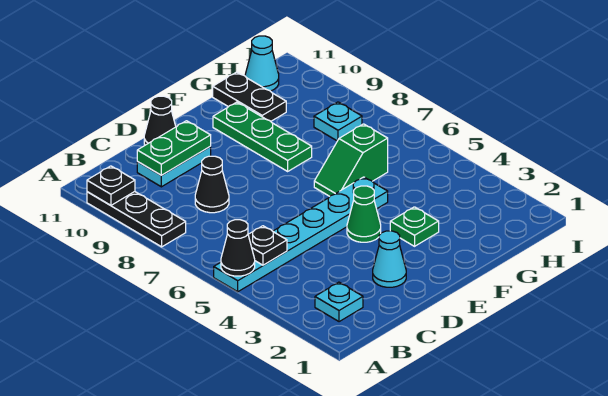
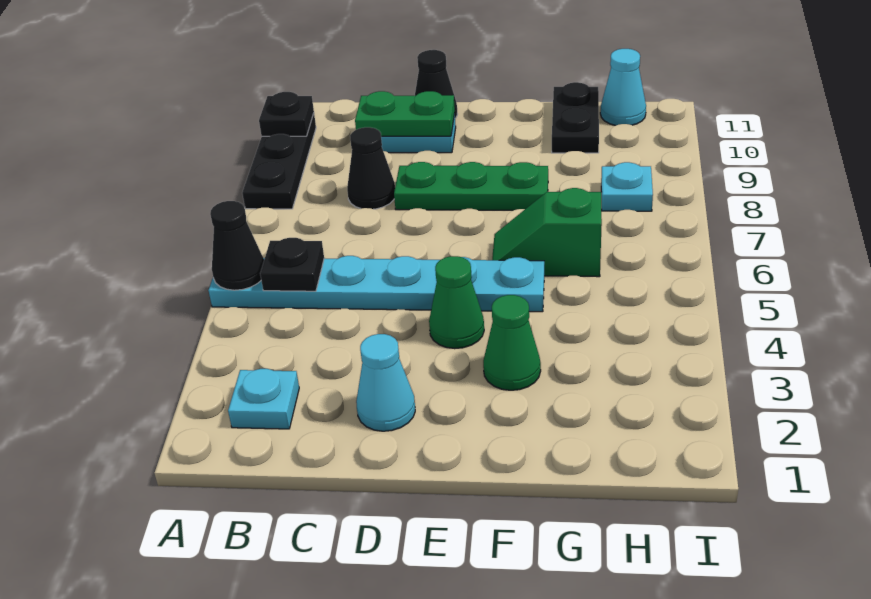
green 1x1 plate [390,207,439,246] -> green 1x1 cone [483,295,541,390]
green 1x3 plate [213,102,312,171] -> green 1x3 plate turned to [394,162,548,210]

